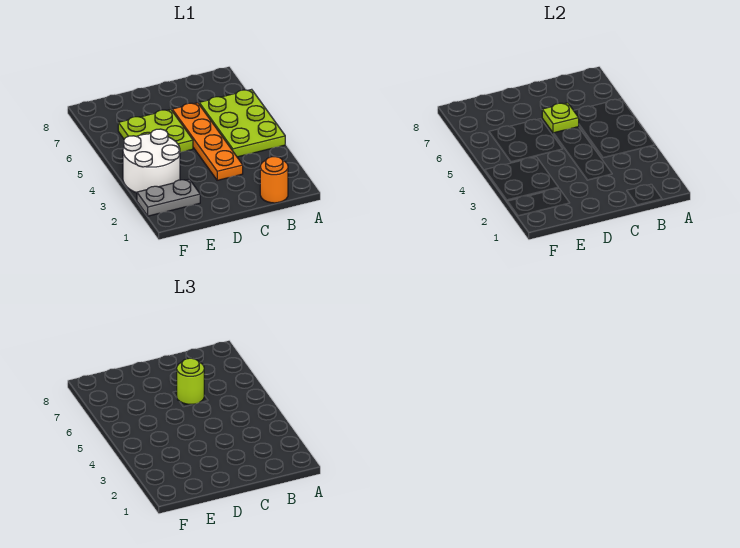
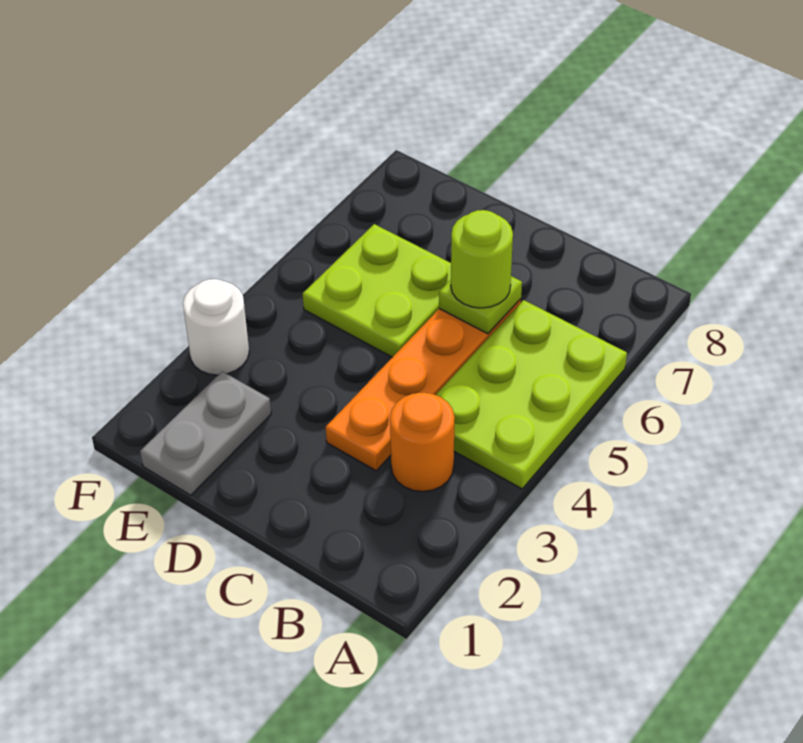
orange 1x1 round brick [260,157,288,203] -> orange 1x1 round brick moved to [390,392,455,492]
grey 1x2 plate [137,179,200,216] -> grey 1x2 plate turned to [140,371,271,495]
white 2x2 round brick [123,129,180,193] -> white 1x1 round brick [183,279,249,375]

